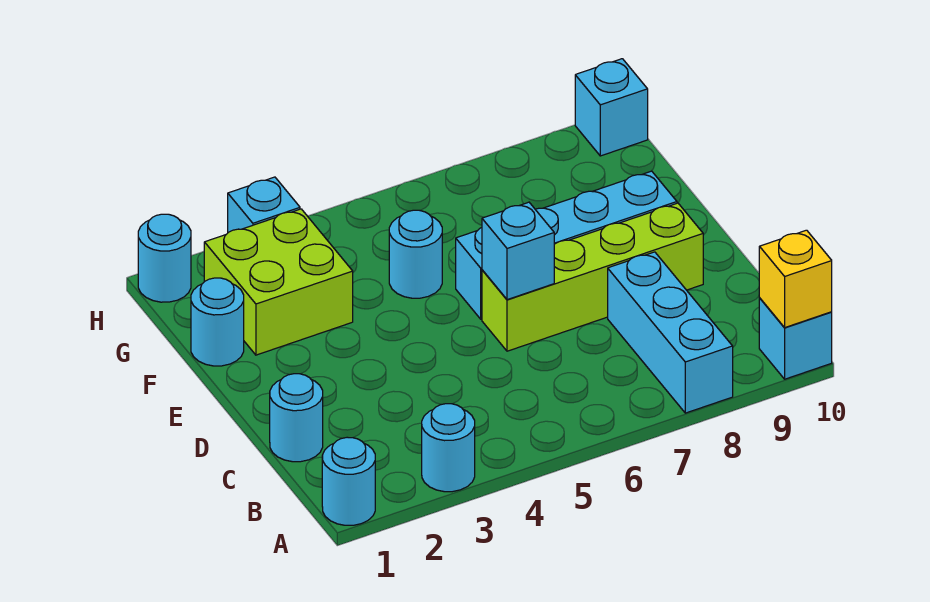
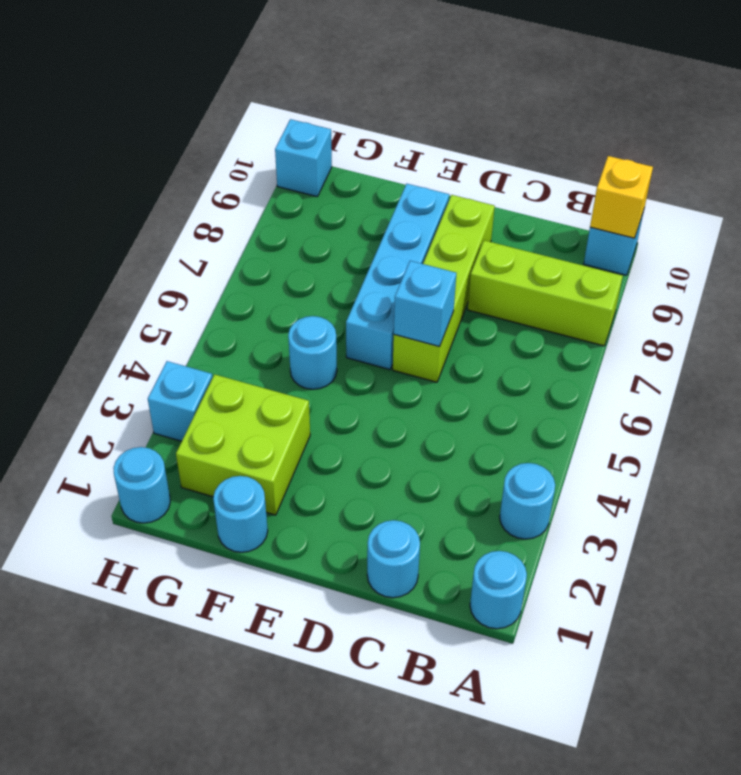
cyan 1x3 brick [608,252,733,413] -> lime 1x3 brick [468,240,623,346]

